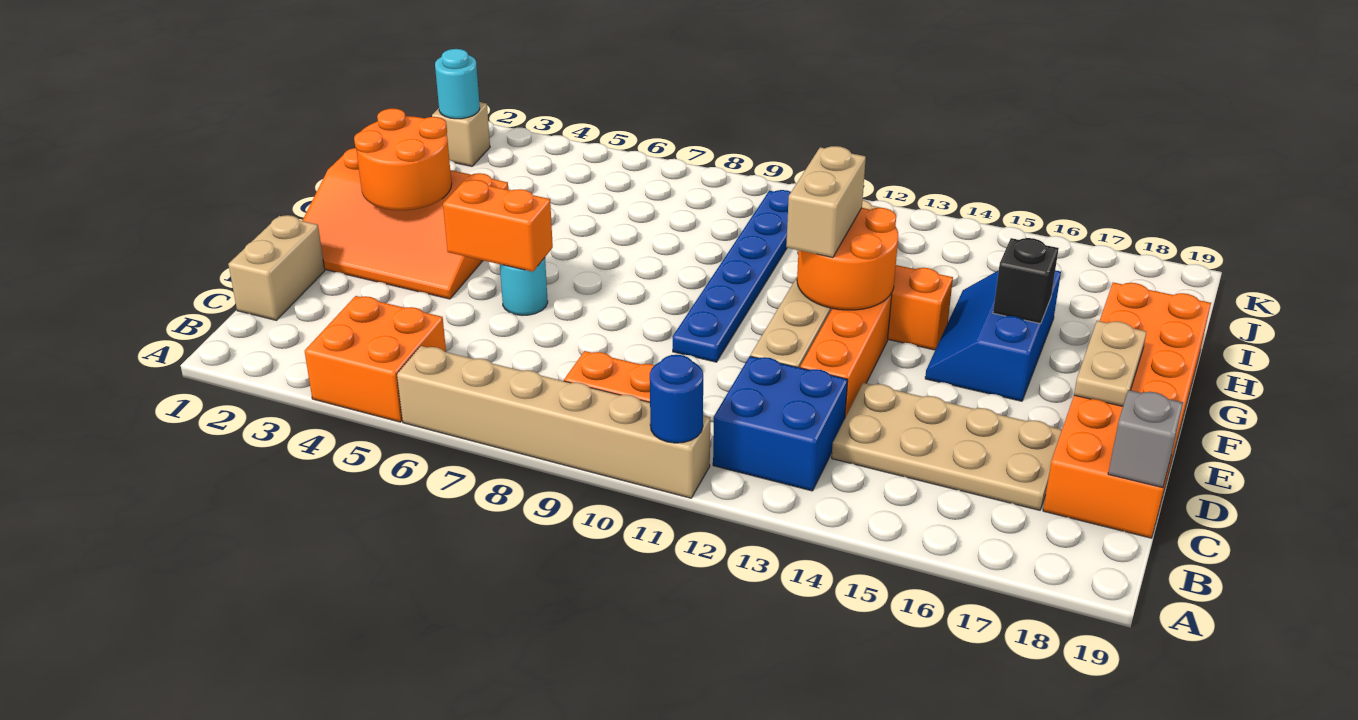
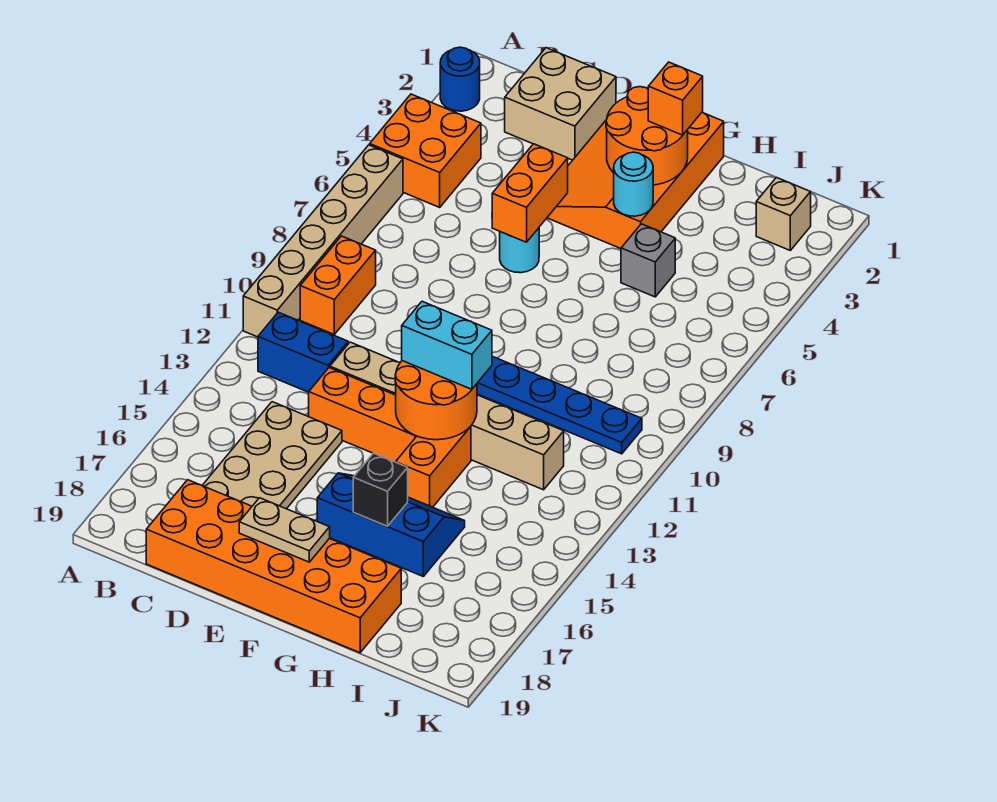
blue 1x1 round brick [650,355,703,443] -> blue 1x1 round brick moved to [440,47,480,111]
blue 2x2 brick [713,356,848,491] -> blue 1x2 brick [258,312,348,392]
tan 1x2 brick [228,215,325,320] -> tan 2x2 brick [505,48,616,160]
grey 1x1 brick [1108,390,1183,488] -> grey 1x1 brick moved to [621,224,675,297]
tan 1x2 brick [786,146,866,258] -> cyan 1x2 brick [402,301,492,389]
none -> orange 1x1 brick [648,62,703,135]
cyan 1x1 round brick [435,49,480,119] -> cyan 1x1 round brick moved to [614,152,653,216]

